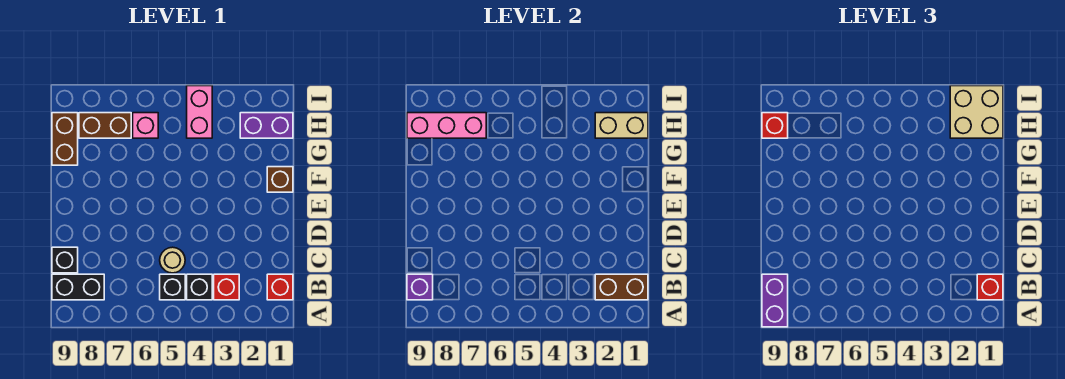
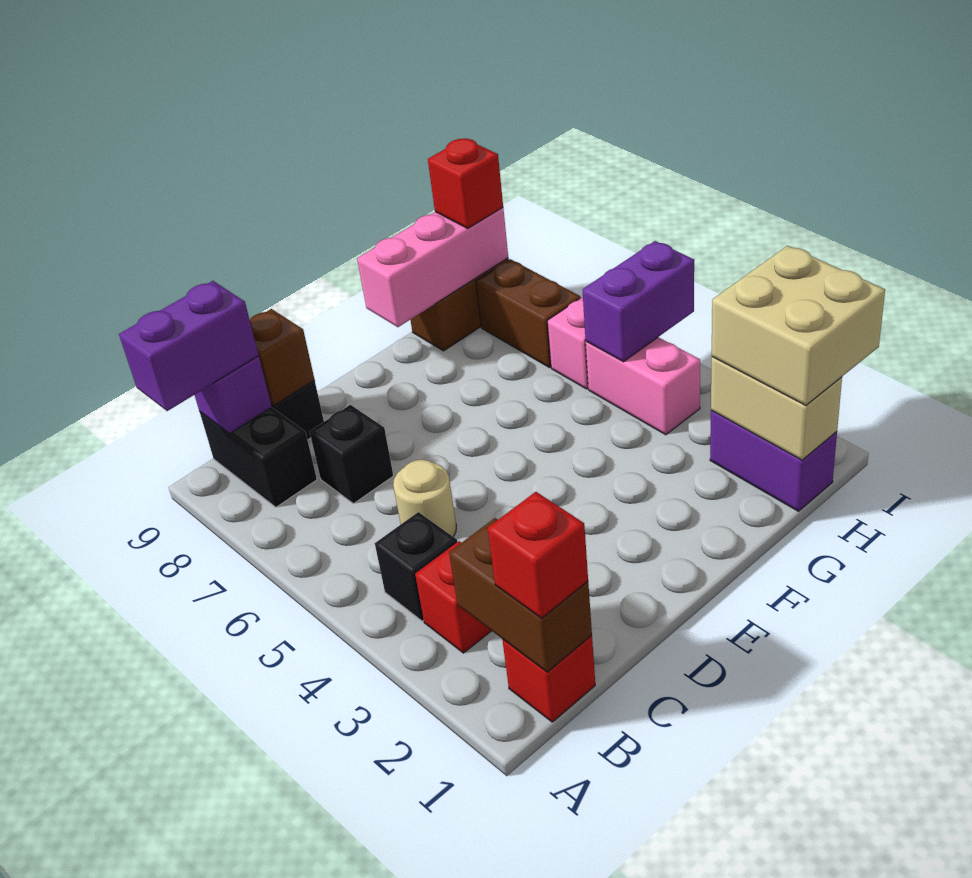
black 1x1 brick [160,274,185,300] -> black 1x1 brick moved to [310,405,393,504]
brown 1x1 brick [267,167,293,192] -> brown 1x1 brick moved to [250,309,315,406]
pink 1x2 brick [187,86,212,138] -> pink 1x2 brick turned to [586,337,700,435]
none -> purple 1x2 brick [582,241,694,362]
pink 1x3 brick [407,113,486,138] -> pink 1x3 brick turned to [357,208,508,327]

